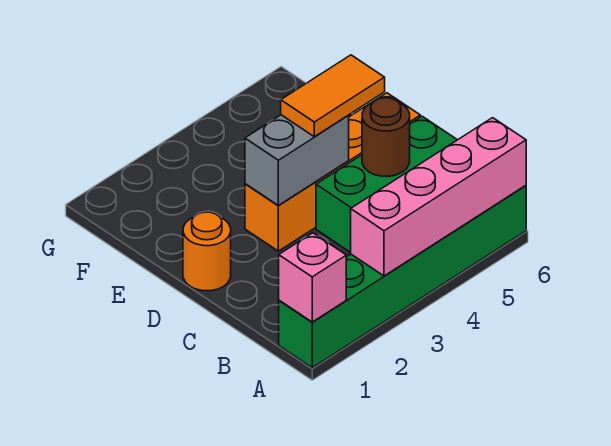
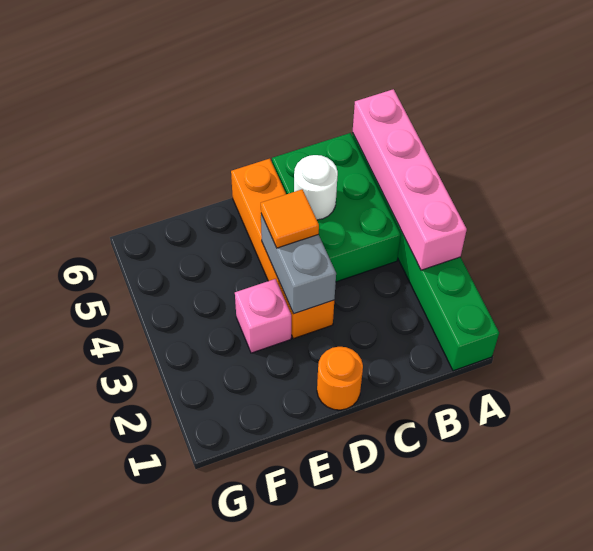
pink 1x1 brick [279,233,346,322] -> pink 1x1 brick moved to [235,279,291,353]
brown 1x1 round brick [362,98,410,176] -> white 1x1 round brick [294,155,338,220]
orange 1x2 tile [281,55,385,137] -> orange 1x1 tile [261,190,319,248]

